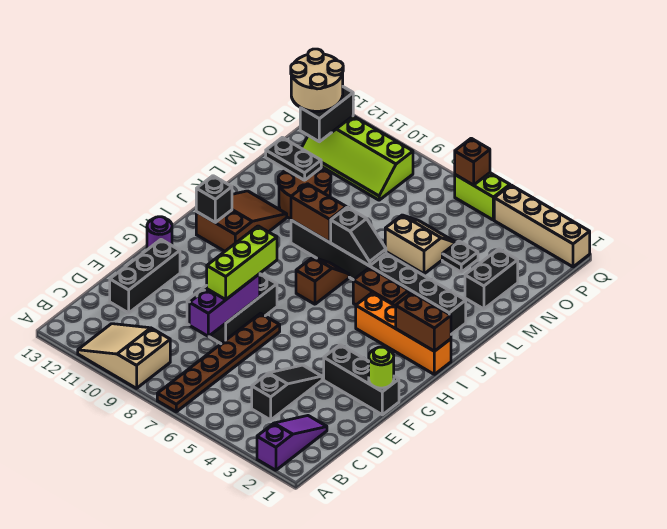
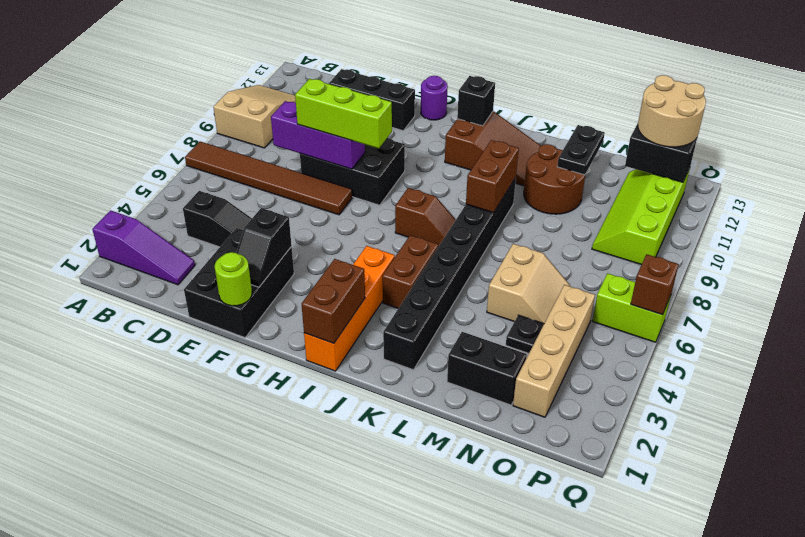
brown 1x6 plate [157,313,280,412] -> brown 1x6 tile [185,142,352,215]
black 1x3 brick [324,345,399,415] -> black 2x3 brick [184,228,294,338]
black 1x2 slope [331,207,386,266] -> black 1x2 slope moved to [237,208,292,287]
tan 1x4 brick [494,185,590,267] -> tan 1x4 brick moved to [513,285,595,417]
lime 1x2 brick [455,173,510,220] -> lime 1x2 brick turned to [592,273,671,342]

